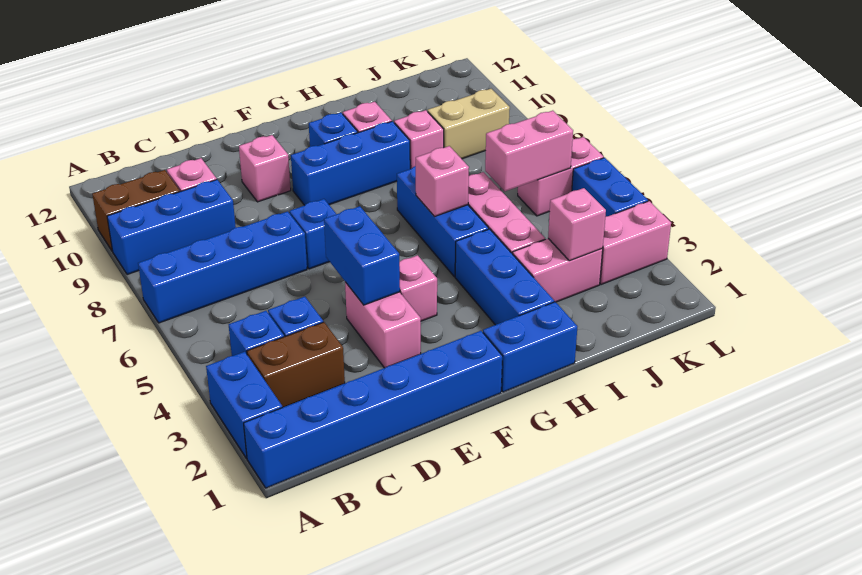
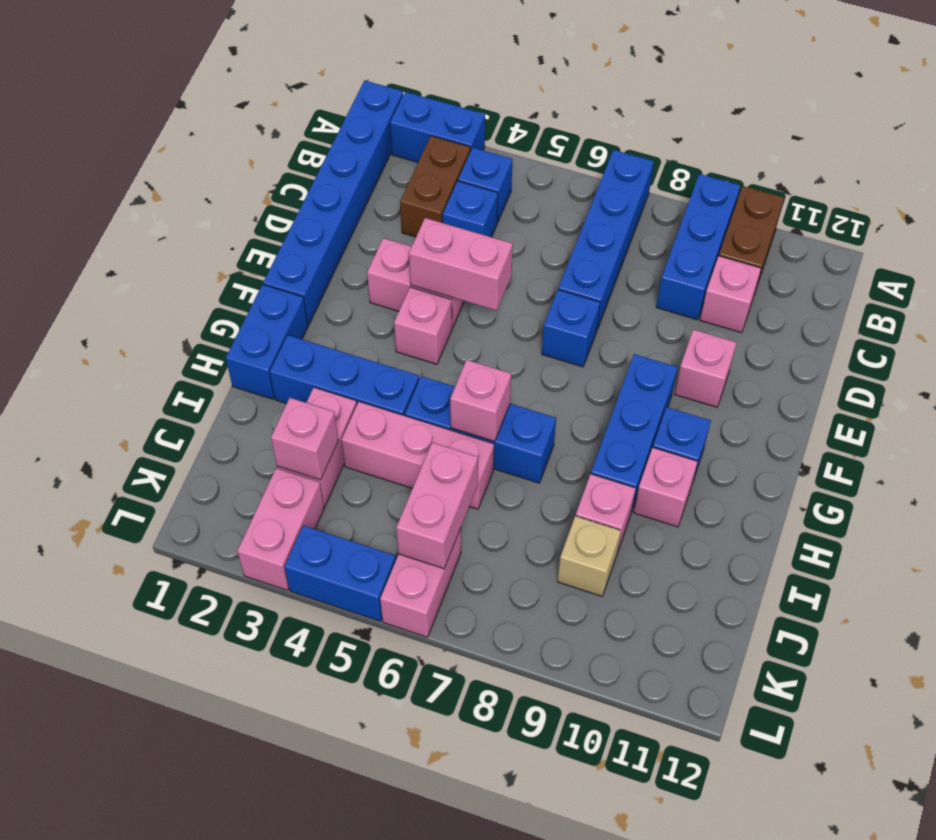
blue 1x2 brick [324,206,400,305] -> pink 1x2 brick [409,218,513,311]
tan 1x2 brick [428,89,510,159] -> tan 1x1 brick [557,516,621,596]

